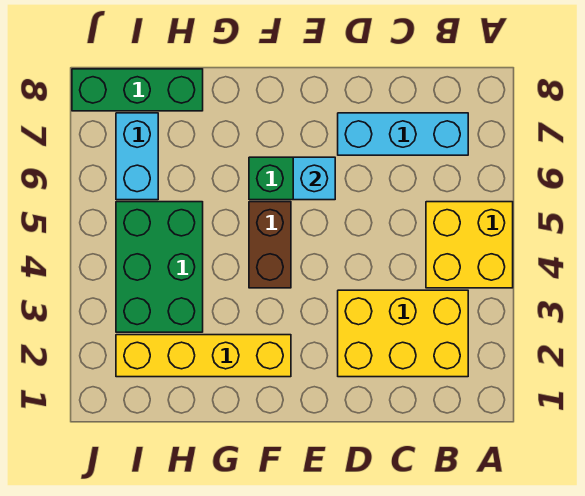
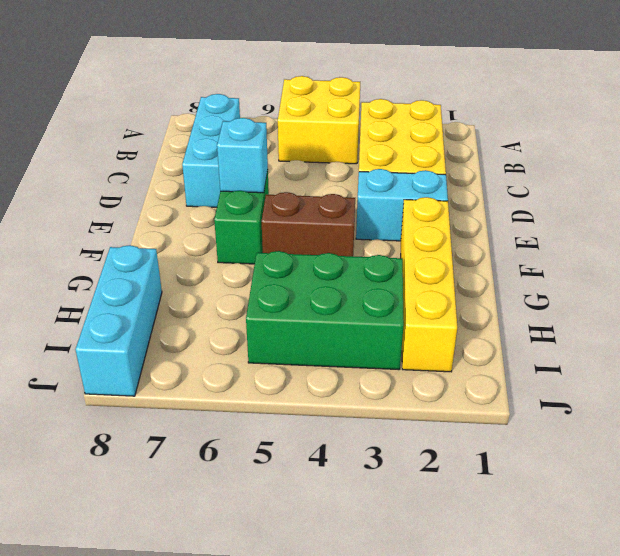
green 1x3 brick [72,69,203,111] -> cyan 1x3 brick [75,245,162,396]
cyan 1x2 brick [116,113,158,200] -> cyan 1x2 brick moved to [356,169,448,241]

